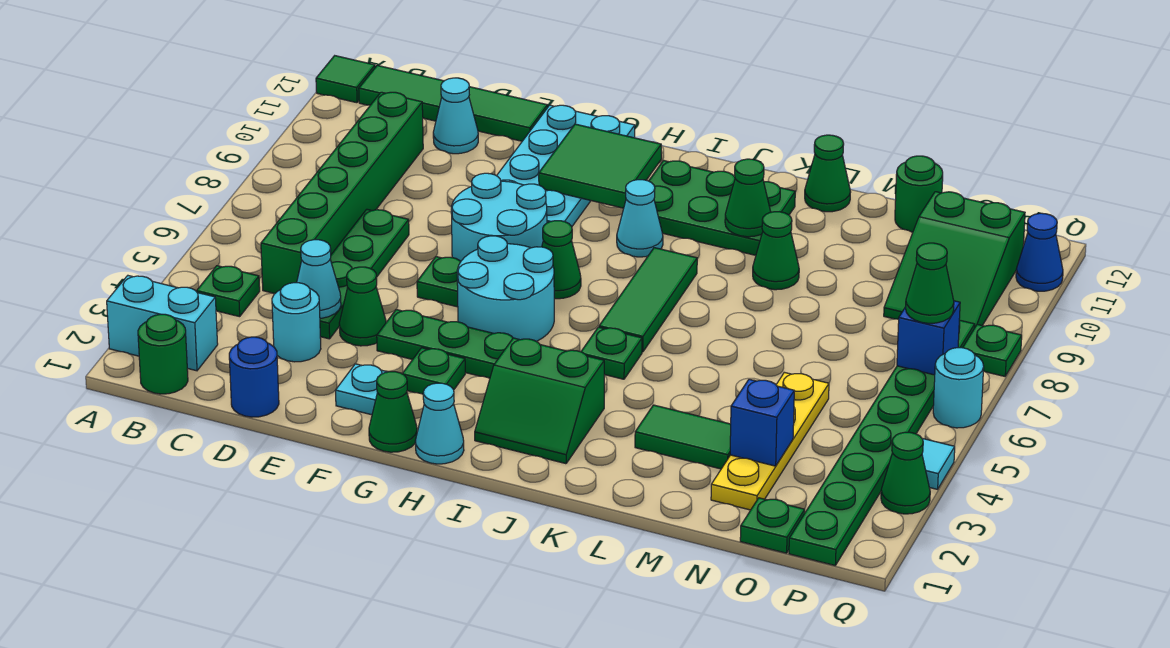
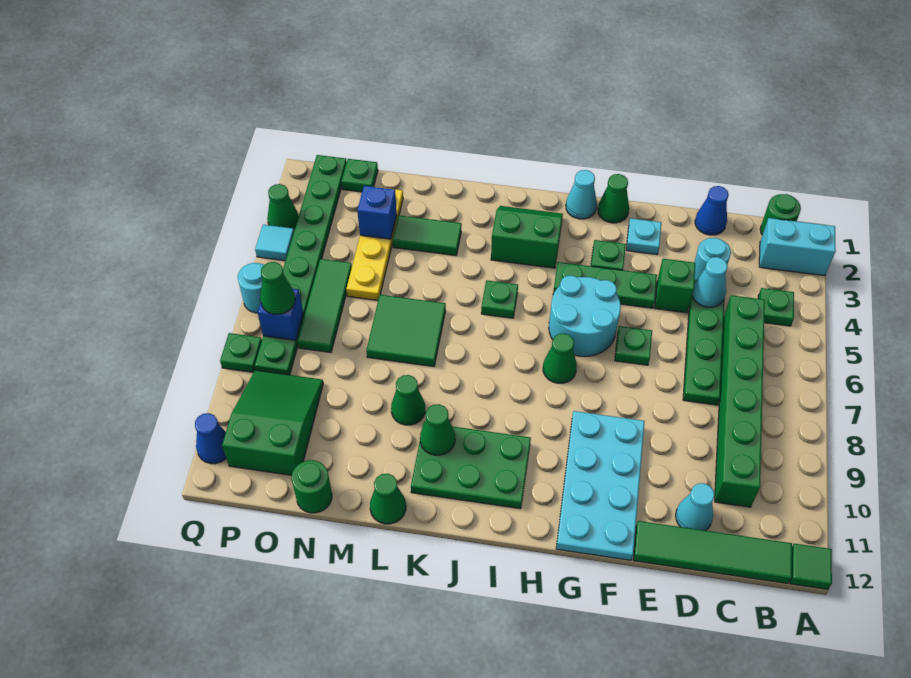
blue 1x1 round brick [229,337,279,417] -> blue 1x1 cone [695,186,729,235]
green 1x1 cone [339,267,386,346] -> green 1x1 brick [655,259,695,313]
cyan 2x2 round brick [451,173,547,262] -> none
green 2x2 tile [539,124,661,208] -> green 2x2 tile moved to [366,295,446,367]
cyan 1x1 cone [617,180,663,257] -> none
green 1x3 tile [599,248,697,352] -> green 1x3 tile moved to [298,259,352,353]

